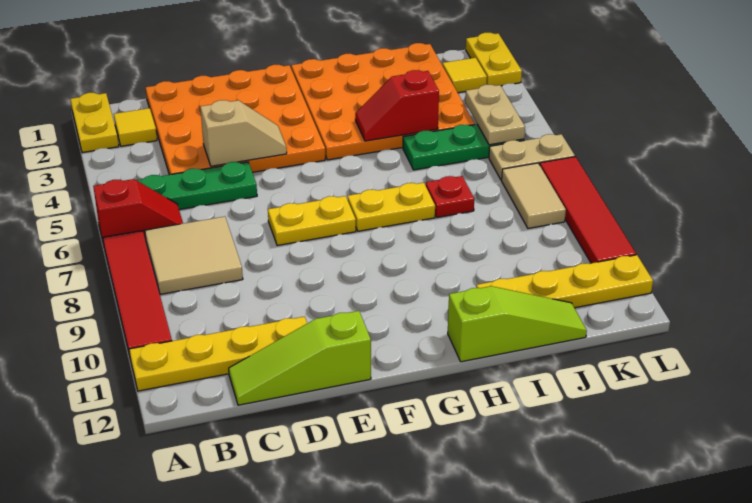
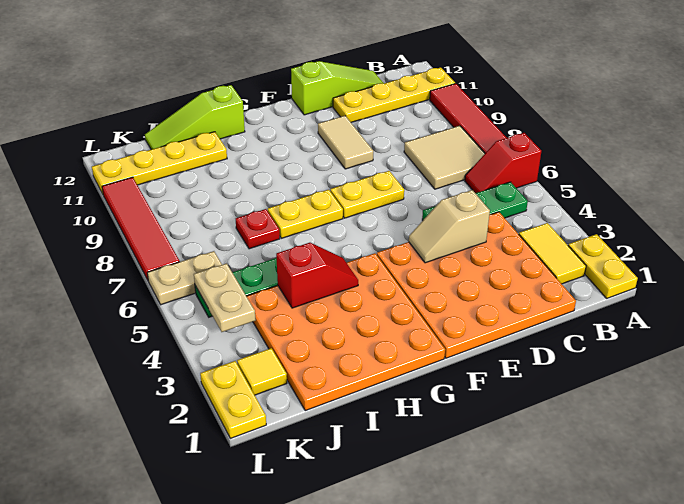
yellow 1x1 tile [114,108,157,146] -> yellow 1x2 tile [519,223,586,284]
tan 1x2 tile [502,163,566,228] -> tan 1x2 tile moved to [318,116,373,169]

